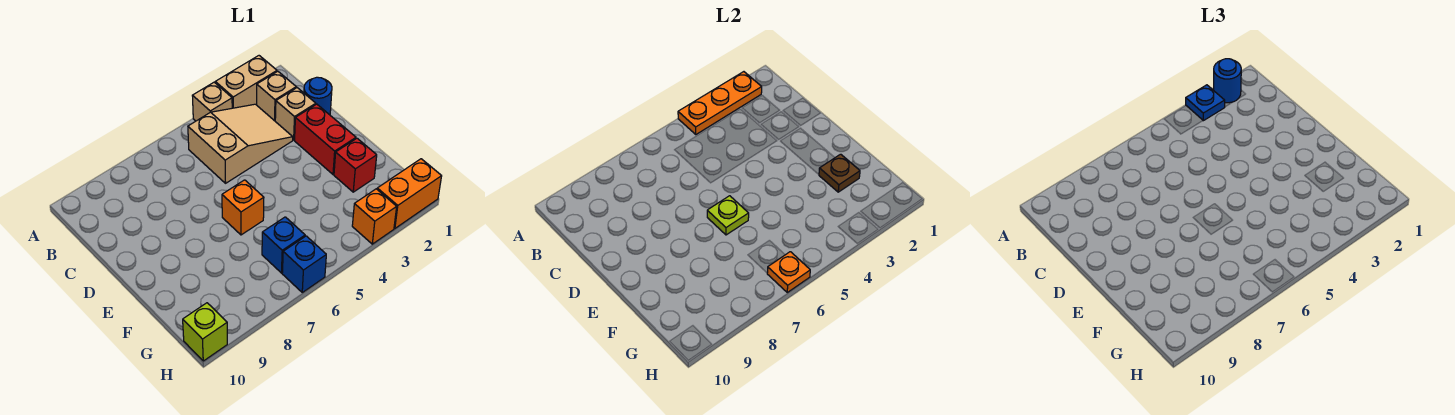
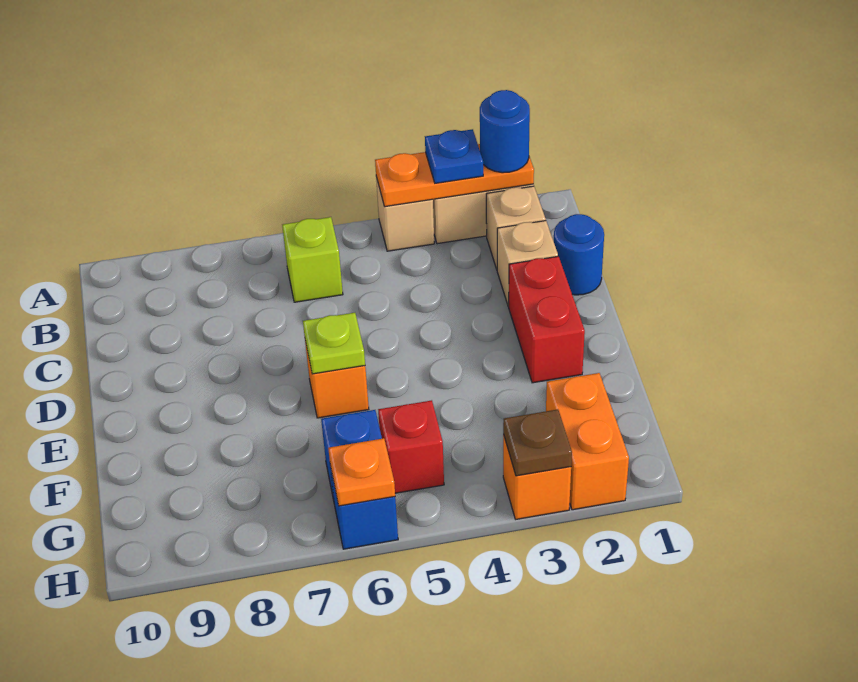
tan 2x3 slope [188,104,293,183] -> none
red 1x1 brick [334,138,377,192] -> red 1x1 brick moved to [378,400,444,493]
brown 1x1 plate [819,154,860,192] -> brown 1x1 plate moved to [503,409,572,476]
orange 1x2 brick [377,159,442,228] -> orange 1x2 brick turned to [546,373,629,510]
lime 1x1 brick [183,303,227,361] -> lime 1x1 brick moved to [282,217,343,302]

